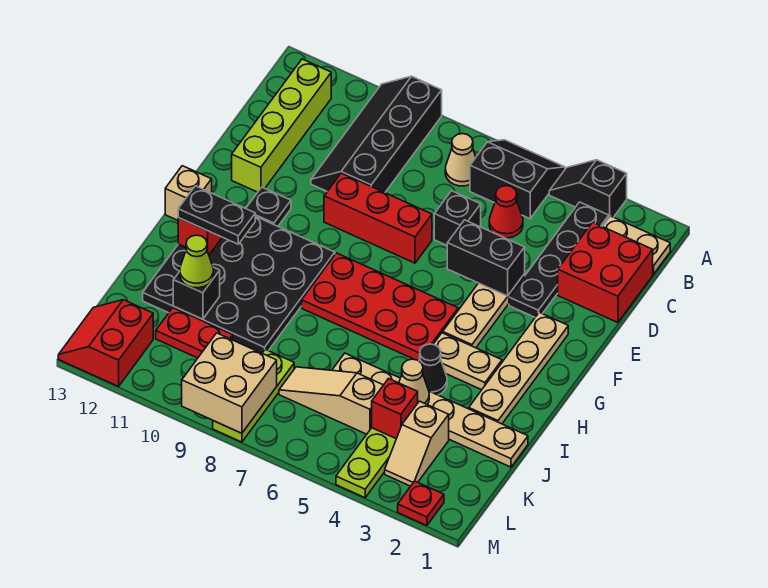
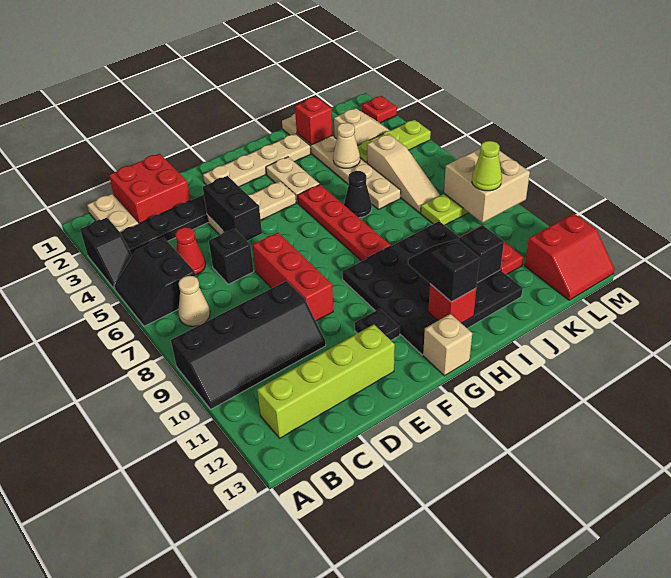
red 2x4 plate [302,253,458,361] -> red 1x4 plate [298,184,391,261]
black 1x2 plate [178,186,255,244] -> black 1x2 slope [408,239,480,302]
black 1x1 cone [419,344,447,395] -> black 1x1 cone moved to [344,171,372,218]
lime 1x1 cone [180,235,213,288] -> lime 1x1 cone moved to [472,141,502,191]
red 1x1 brick [372,378,418,439] -> red 1x1 brick moved to [295,97,333,145]

